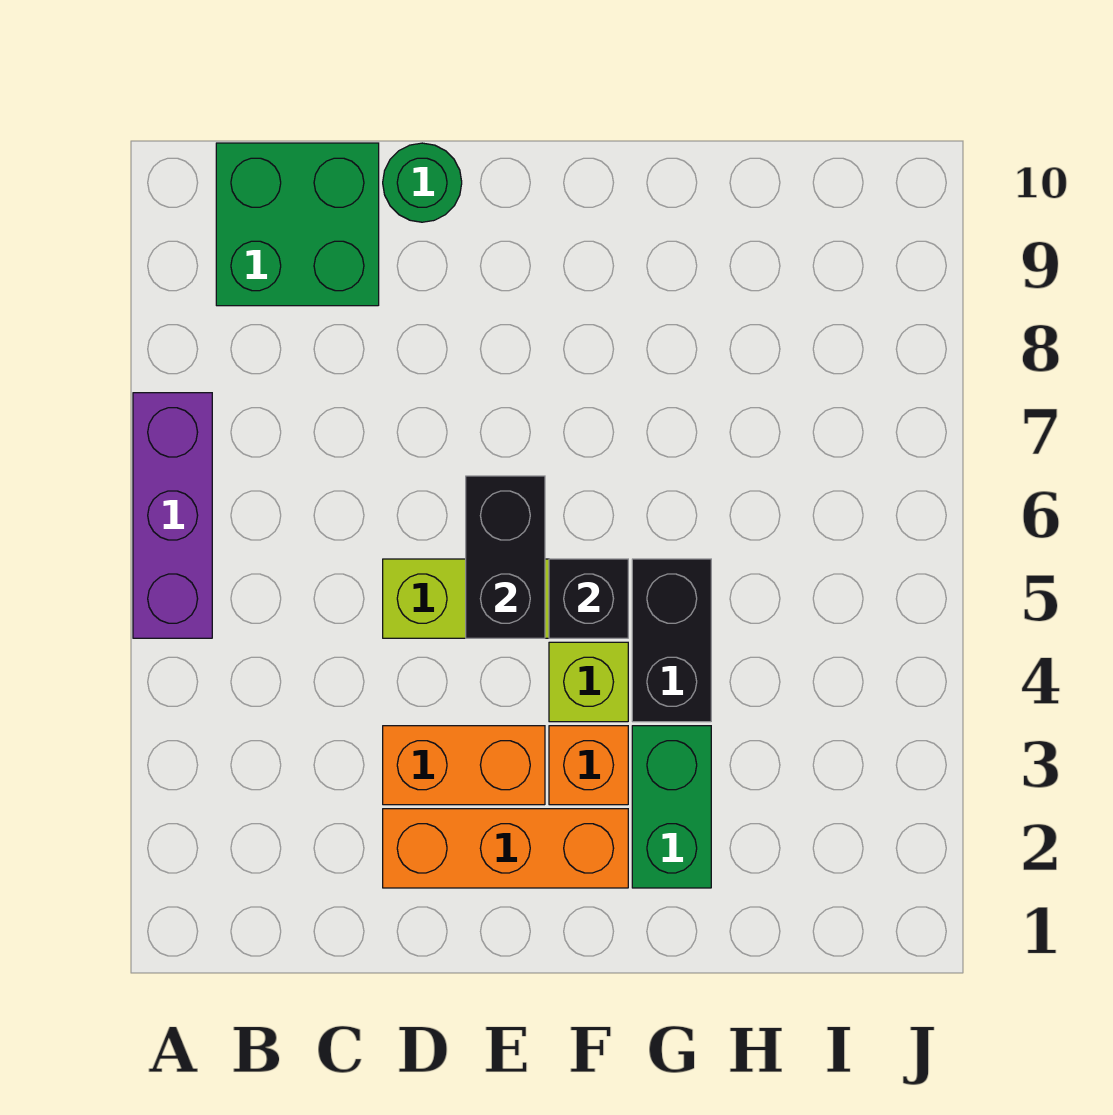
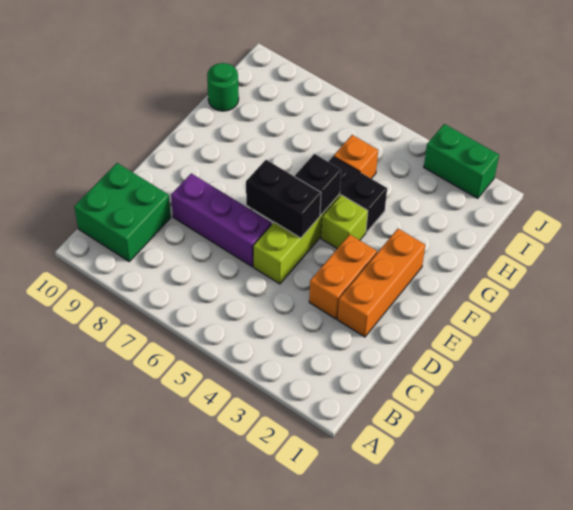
purple 1x3 brick [133,393,212,638] -> purple 1x3 brick moved to [171,173,272,267]
green 1x1 round brick [383,143,462,222] -> green 1x1 round brick moved to [207,63,239,111]
orange 1x1 brick [549,726,628,805] -> orange 1x1 brick moved to [334,135,378,179]
green 1x2 brick [632,726,711,888] -> green 1x2 brick moved to [424,124,499,198]

